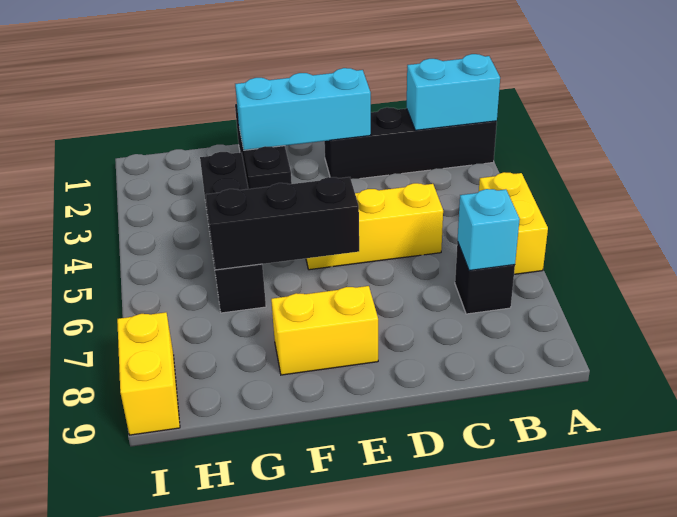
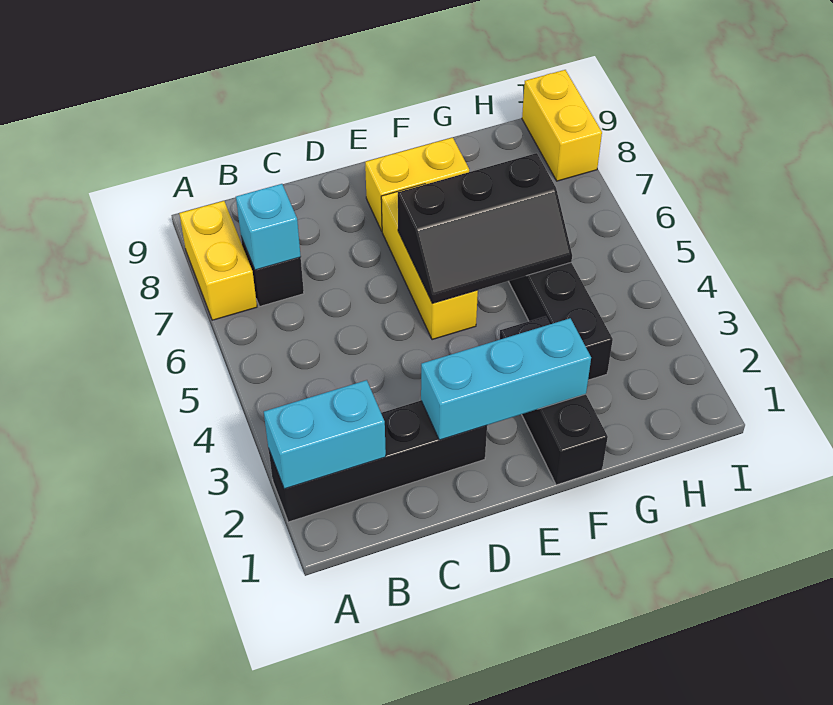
yellow 1x2 brick [479,172,548,274] -> yellow 1x2 brick moved to [179,201,257,320]
yellow 1x3 brick [306,183,443,270] -> yellow 1x3 brick turned to [381,184,478,340]

